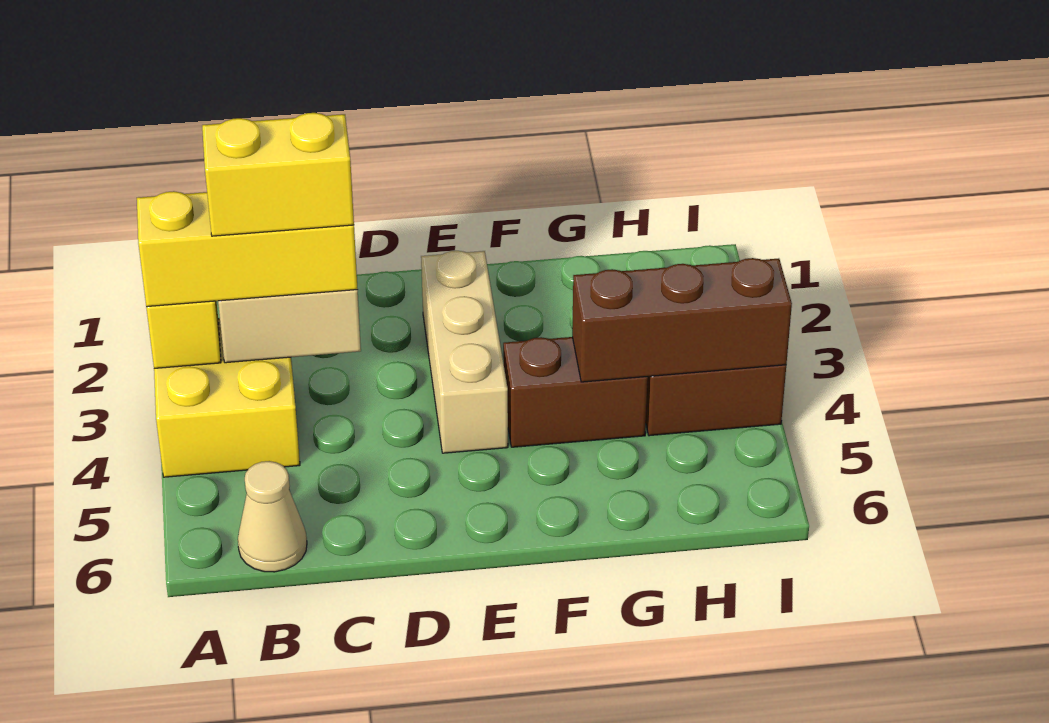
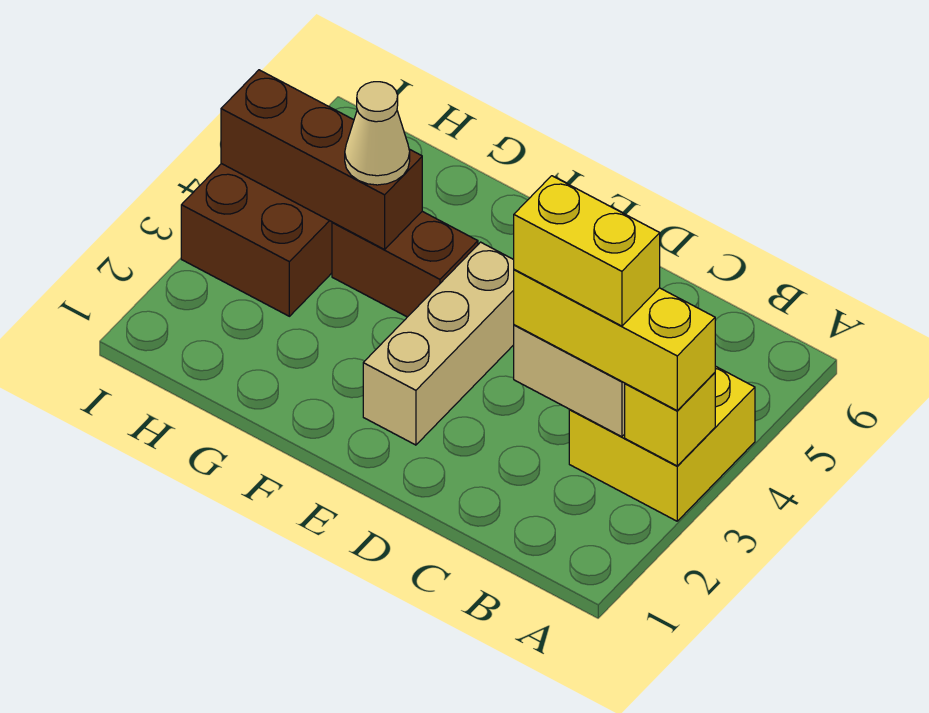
tan 1x1 cone [238,461,307,572] -> tan 1x1 cone moved to [345,82,410,185]

